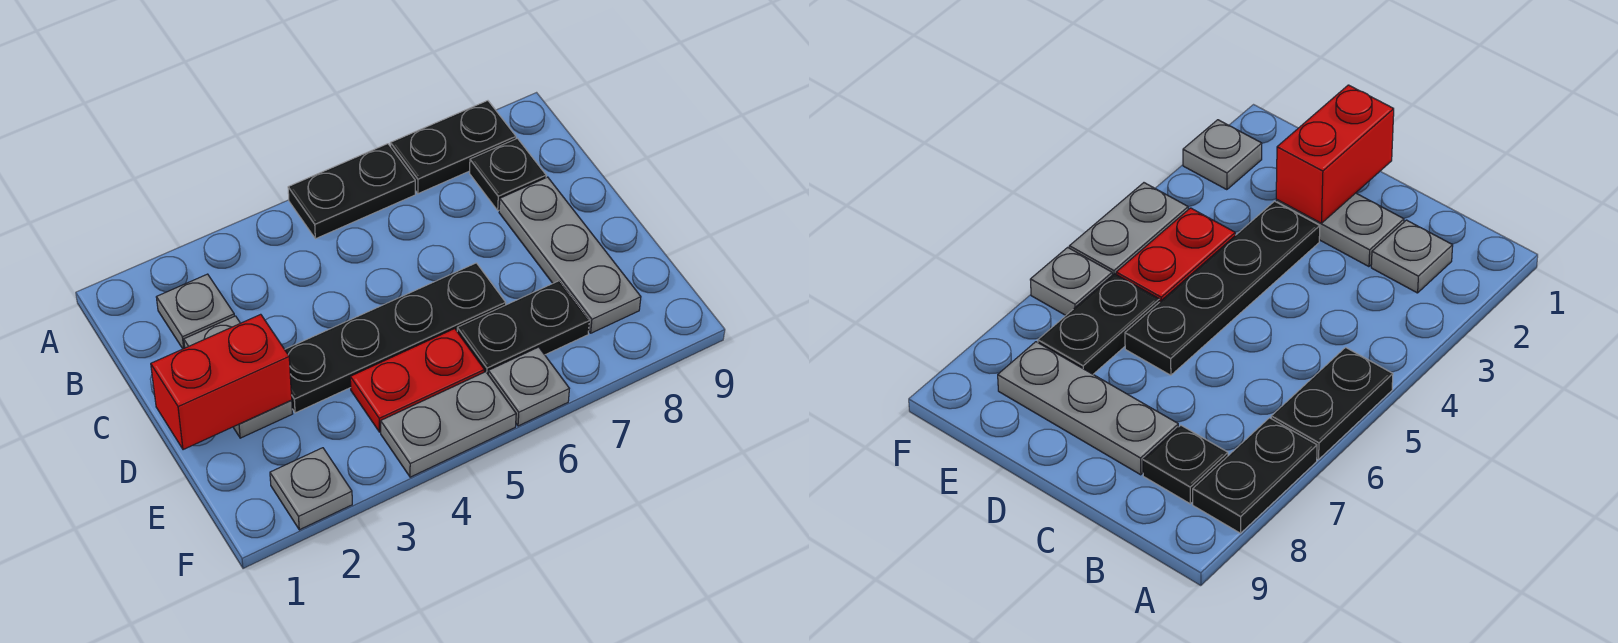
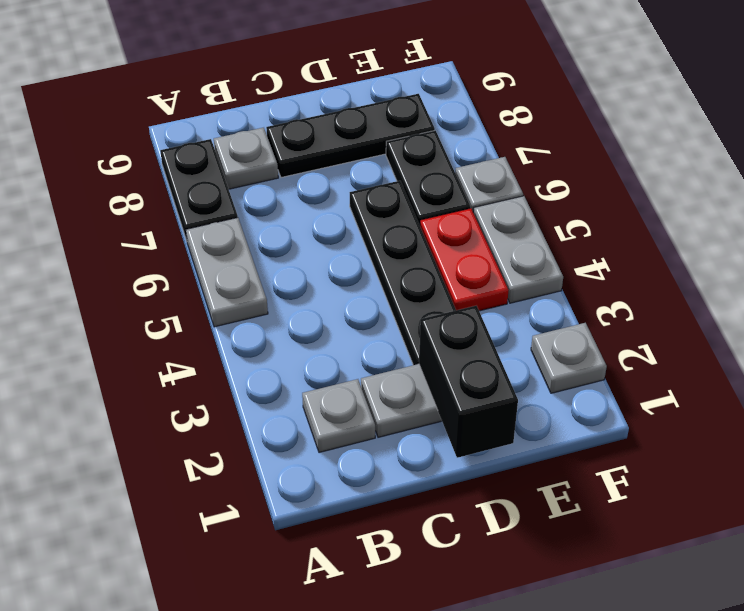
black 1x2 plate [288,144,415,239] -> grey 1x2 plate [186,218,268,327]
black 1x1 plate [470,138,546,211] -> grey 1x1 plate [214,128,278,189]
grey 1x3 plate [499,177,641,333] -> black 1x3 plate [266,94,435,177]
red 1x2 brick [151,314,292,450] -> black 1x2 brick [419,306,518,458]

